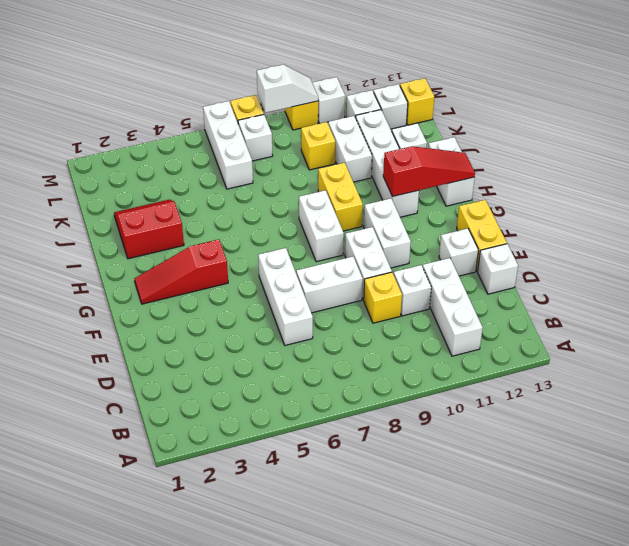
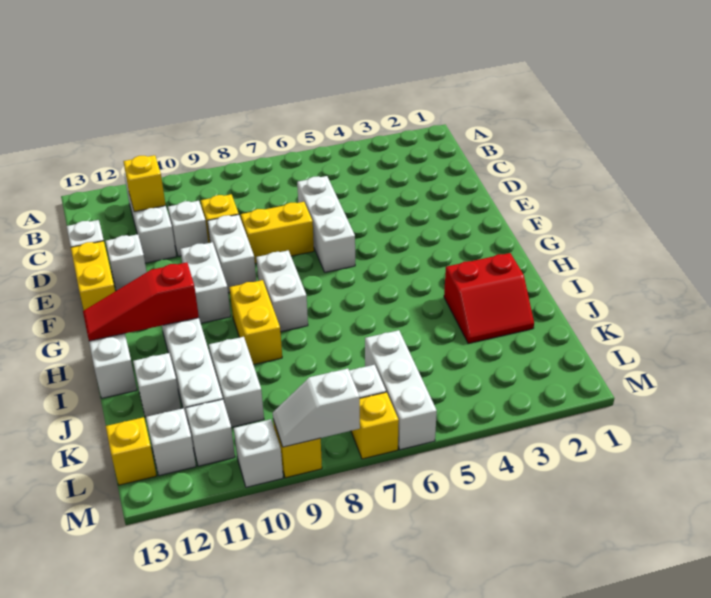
white 1x2 brick [296,257,363,313] -> yellow 1x2 brick [241,202,314,263]
red 1x3 slope [134,239,228,304] -> none
yellow 1x1 brick [301,122,335,170] -> yellow 1x1 brick moved to [123,155,166,212]

